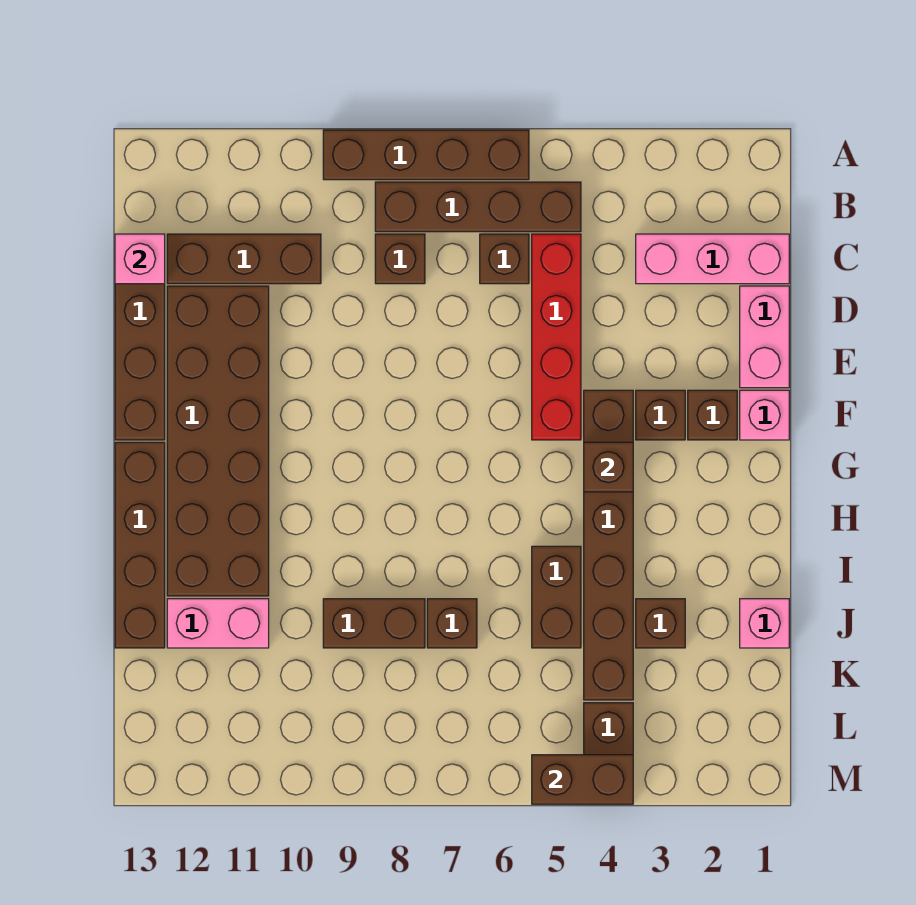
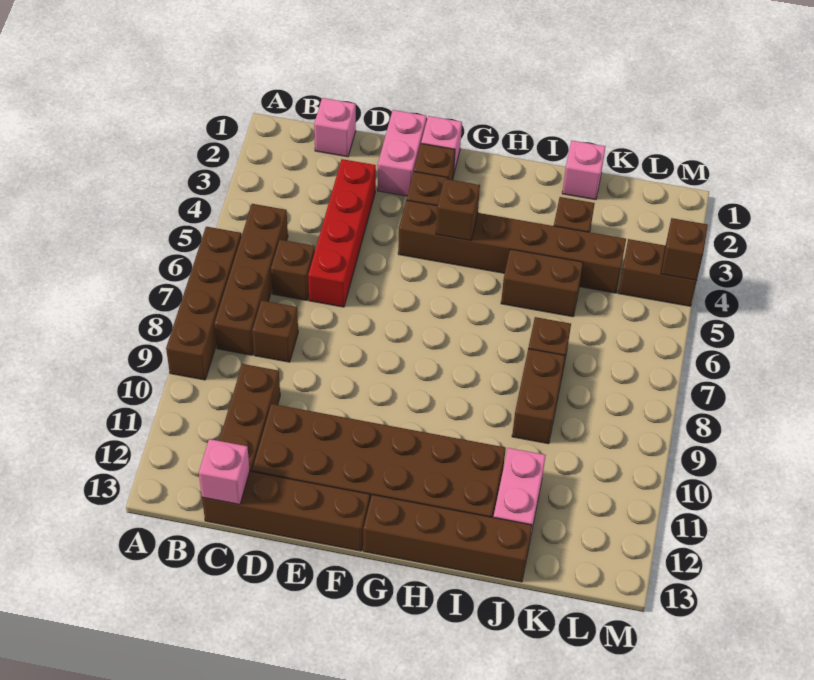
pink 1x3 brick [636,234,789,284] -> pink 1x1 brick [314,98,356,157]
red 1x4 brick [532,234,581,440] -> red 1x4 brick turned to [308,159,376,307]
pink 1x2 brick [740,286,789,388] -> pink 1x2 brick turned to [378,110,426,196]
brown 1x2 brick [532,755,633,804] -> brown 1x1 brick [661,218,708,280]

